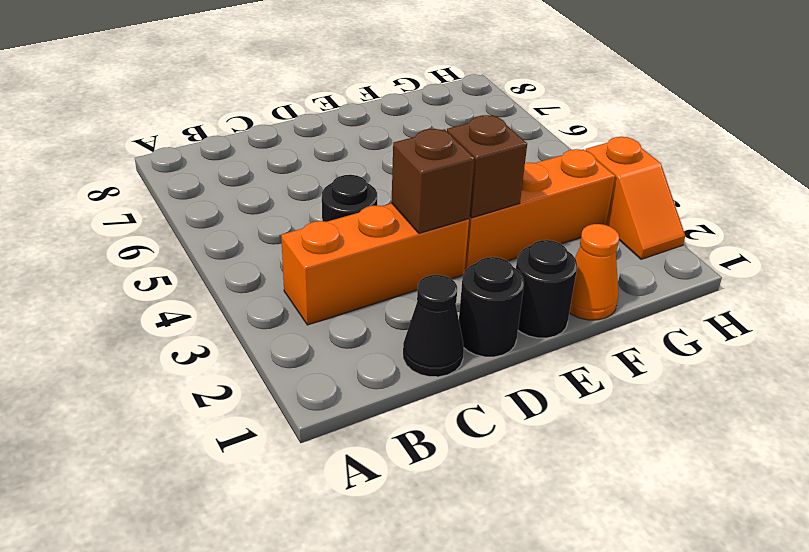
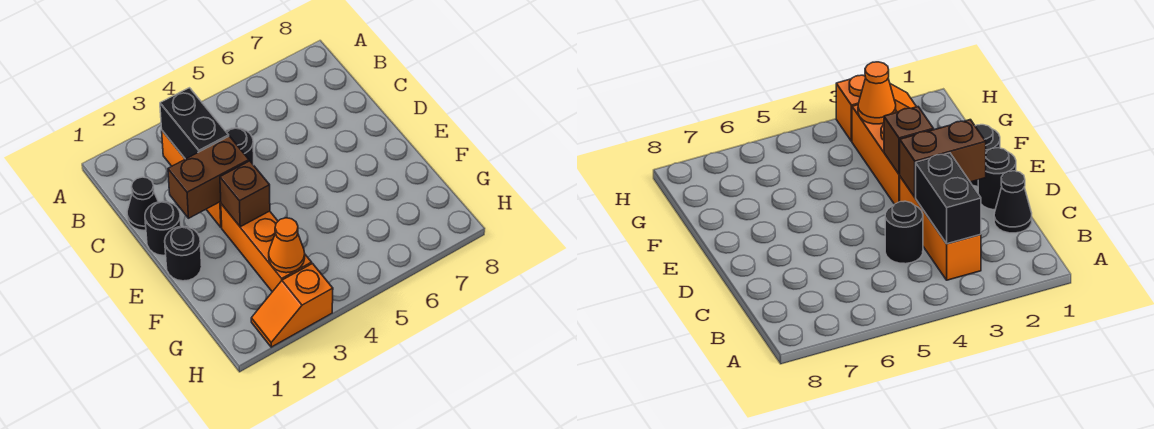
none -> black 1x2 brick [160,88,229,159]
brown 1x1 brick [391,129,474,233] -> brown 1x2 brick [168,136,249,218]
orange 1x1 cone [569,224,619,320] -> orange 1x1 cone moved to [269,218,305,273]

